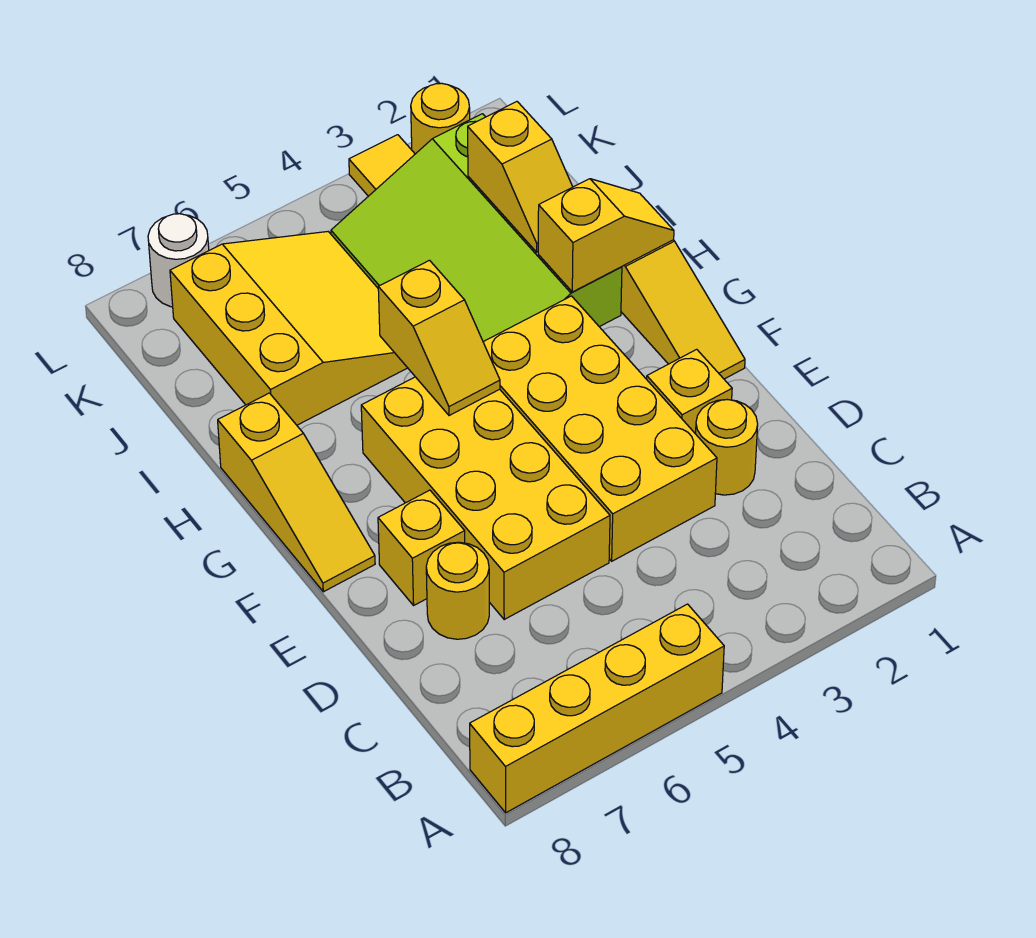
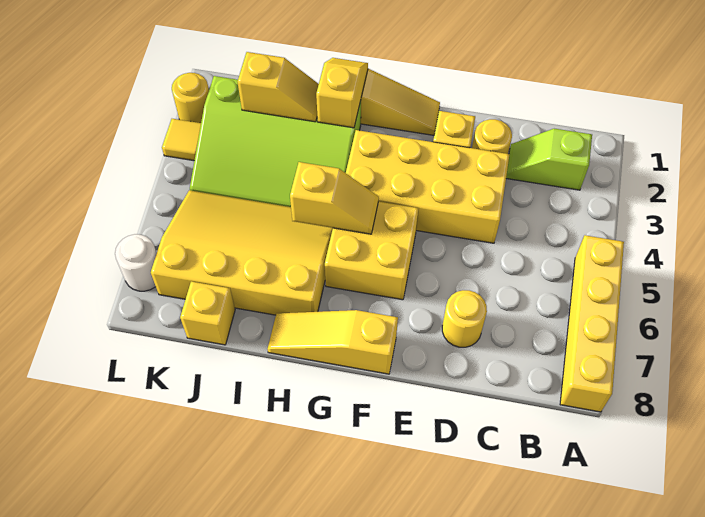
none -> lime 1x2 slope [506,129,592,190]
yellow 2x4 brick [361,377,610,619] -> yellow 2x2 brick [325,202,419,300]
yellow 1x1 brick [378,490,465,605] -> yellow 1x1 brick moved to [180,281,235,345]
yellow 1x3 slope [218,393,375,592] -> yellow 1x3 slope turned to [268,310,398,374]
yellow 3x3 slope [170,232,407,425] -> yellow 3x4 slope [151,190,333,315]

